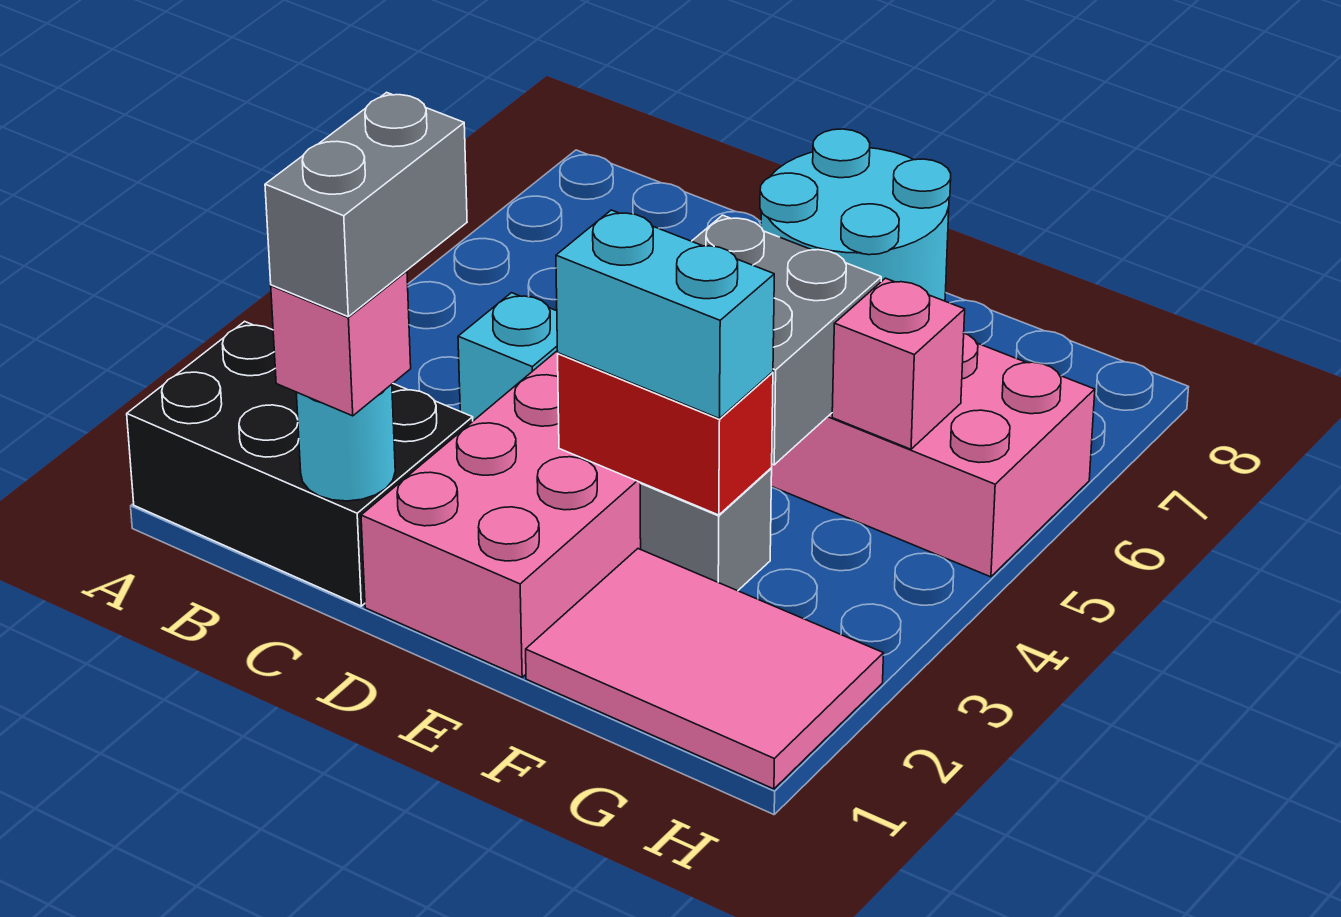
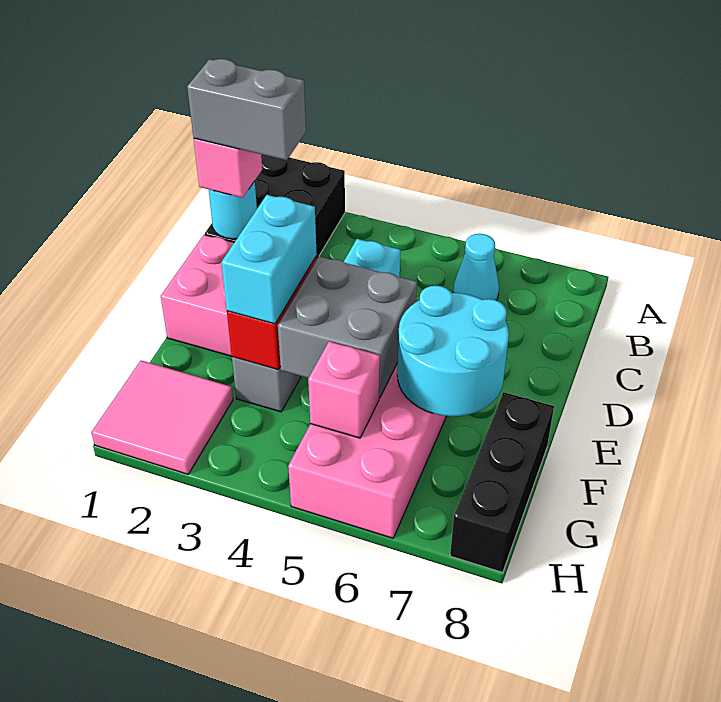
none -> cyan 1x1 cone [453,234,499,300]
pink 2x3 tile [526,549,884,789] -> pink 2x2 tile [91,360,233,474]
none -> black 1x3 brick [450,392,554,573]

